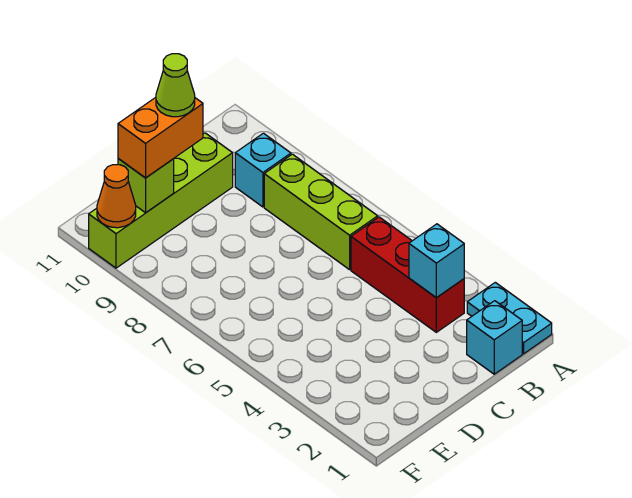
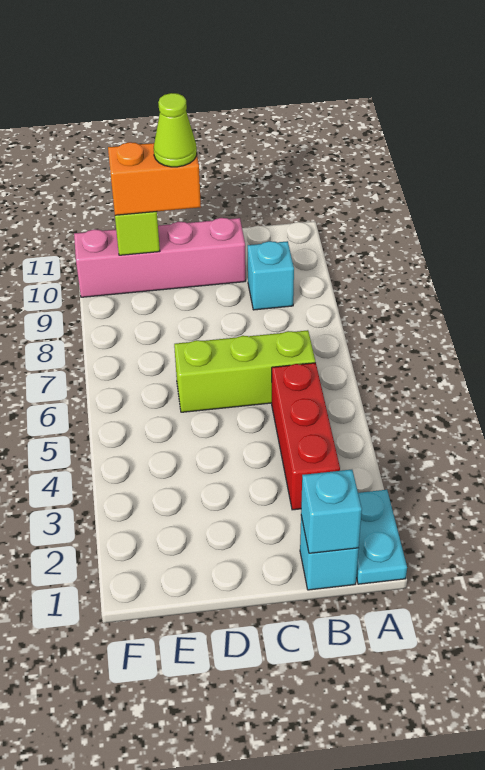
cyan 1x1 brick [409,224,464,298] -> cyan 1x1 brick moved to [301,470,362,553]
lime 1x3 brick [264,154,378,270] -> lime 1x3 brick turned to [174,330,315,412]
lime 1x4 brick [89,133,233,268] -> pink 1x4 brick [74,218,246,297]
orange 1x1 cone [97,165,136,228] -> none

